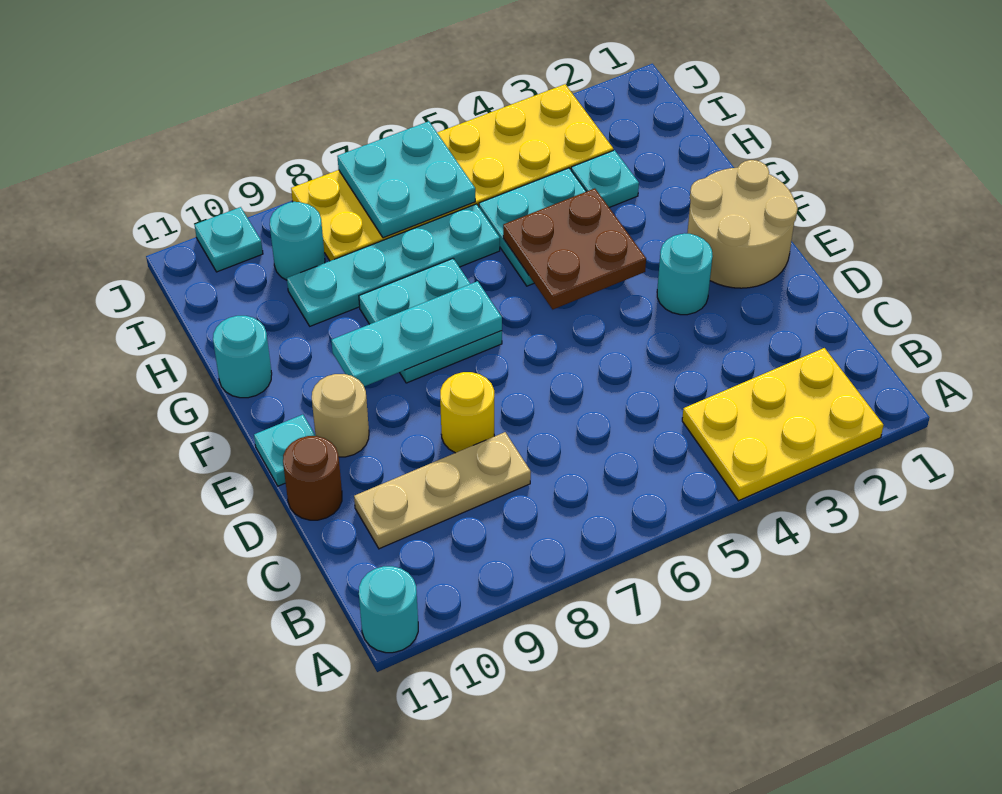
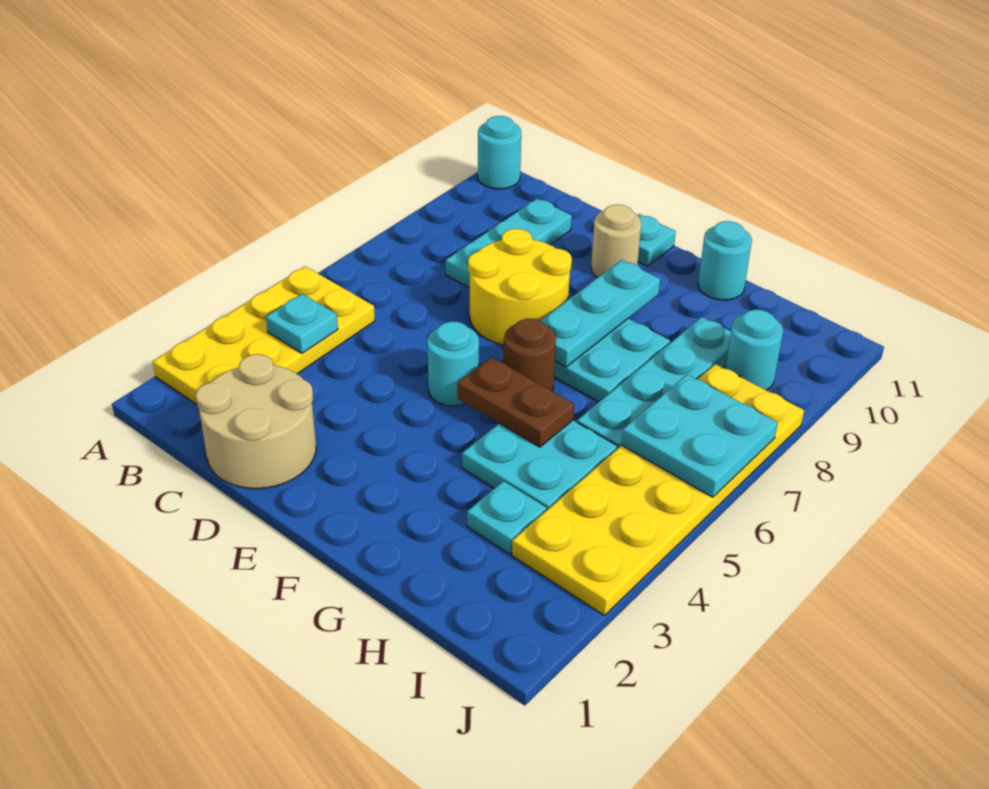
yellow 2x3 plate [682,348,883,501] -> yellow 2x4 plate [153,266,375,404]
tan 1x3 plate [354,432,531,549] -> cyan 1x3 plate [446,199,572,288]
yellow 1x1 round brick [440,372,494,453] -> yellow 2x2 round brick [468,229,572,345]
brown 1x1 round brick [283,436,342,520] -> brown 1x1 round brick moved to [504,319,556,391]
tan 2x2 round brick [687,160,798,288] -> tan 2x2 round brick moved to [196,354,316,489]
cyan 1x1 round brick [657,233,713,315] -> cyan 1x1 round brick moved to [427,322,479,406]
brown 2x2 plate [503,188,646,309] -> brown 1x2 plate [457,357,574,447]
cyan 1x1 plate [195,207,263,272] -> cyan 1x1 plate moved to [266,294,338,353]

